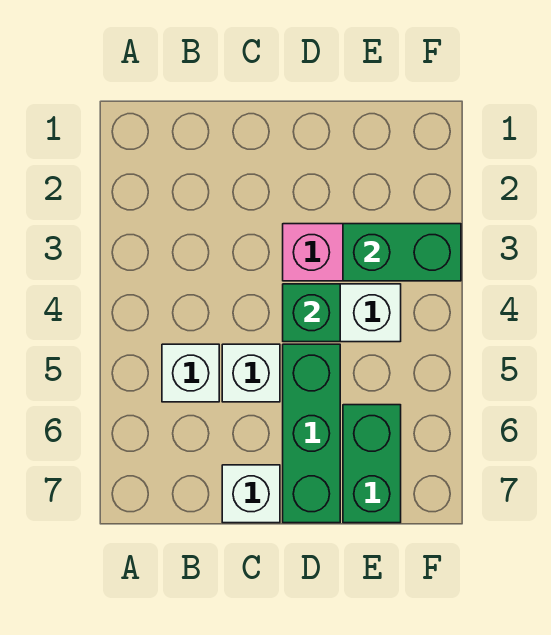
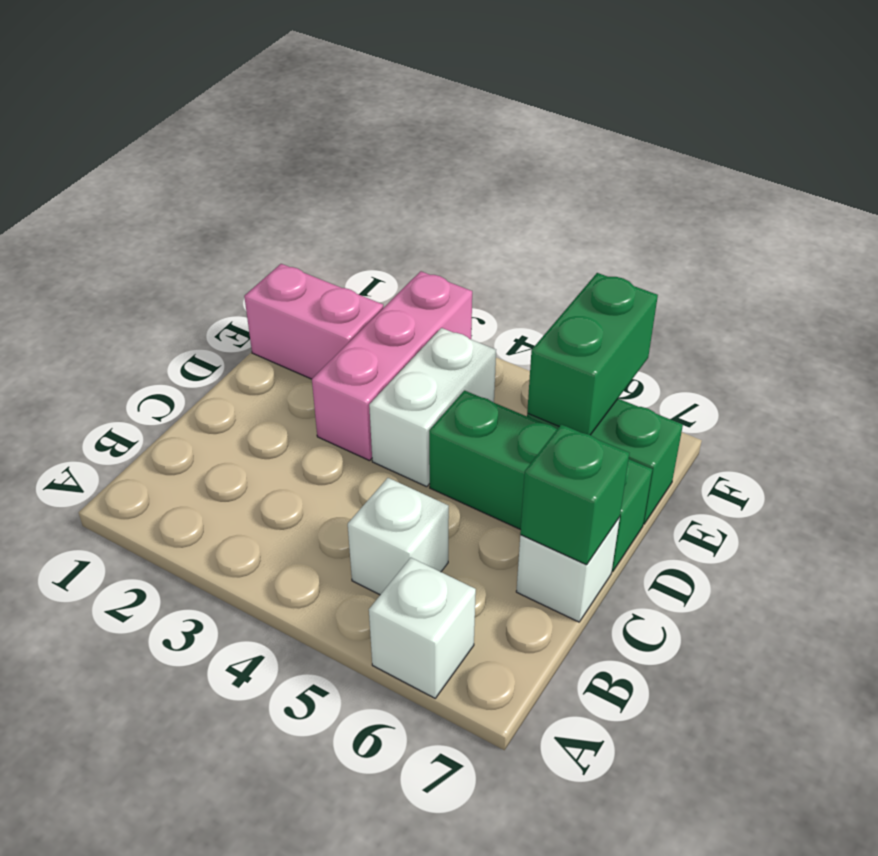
white 1x1 brick [222,344,280,402] -> white 1x1 brick moved to [369,558,476,698]
green 1x1 brick [283,284,340,342] -> green 1x1 brick moved to [520,424,629,565]
none -> pink 1x2 brick [244,264,383,379]
green 1x2 brick [343,224,461,281] -> green 1x2 brick moved to [527,273,658,435]

